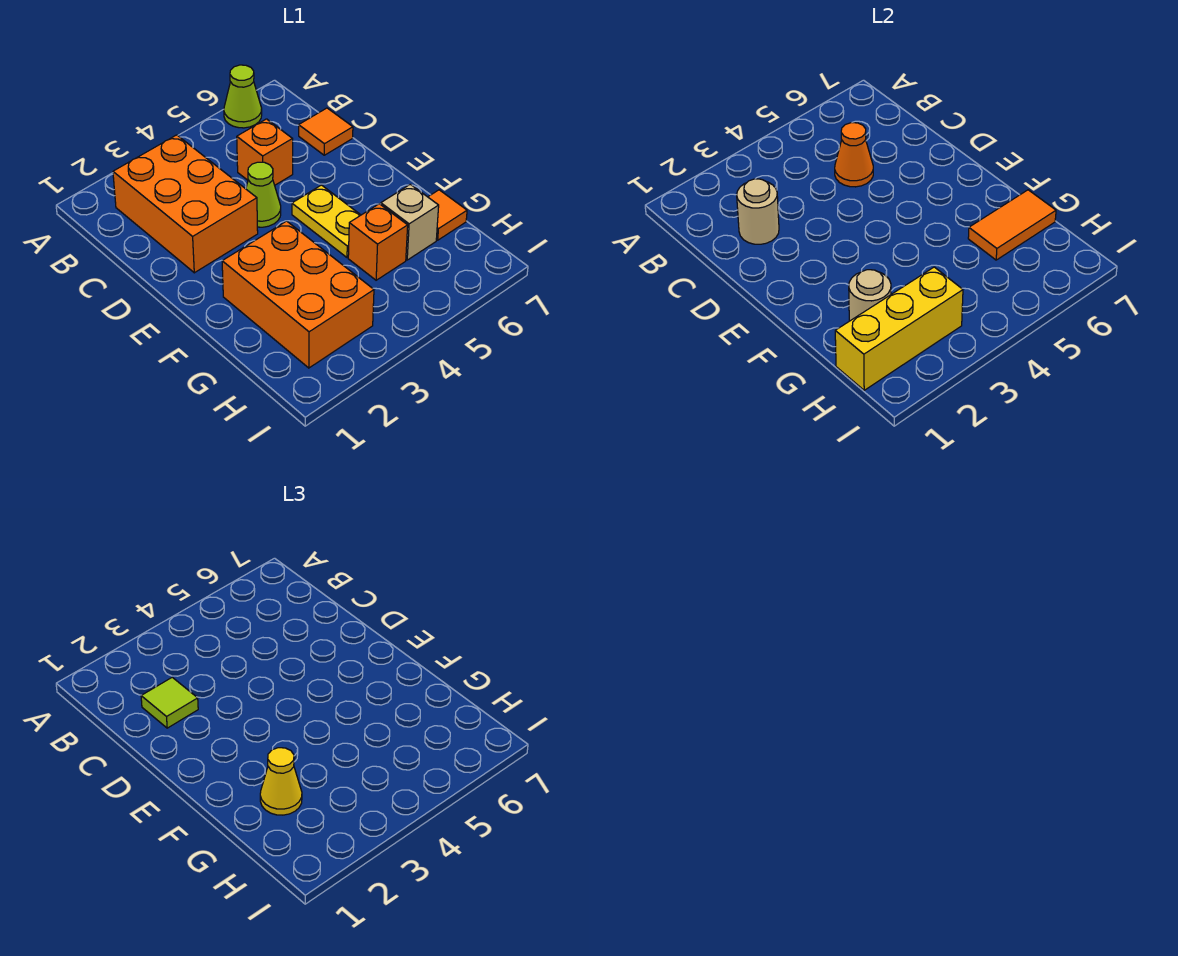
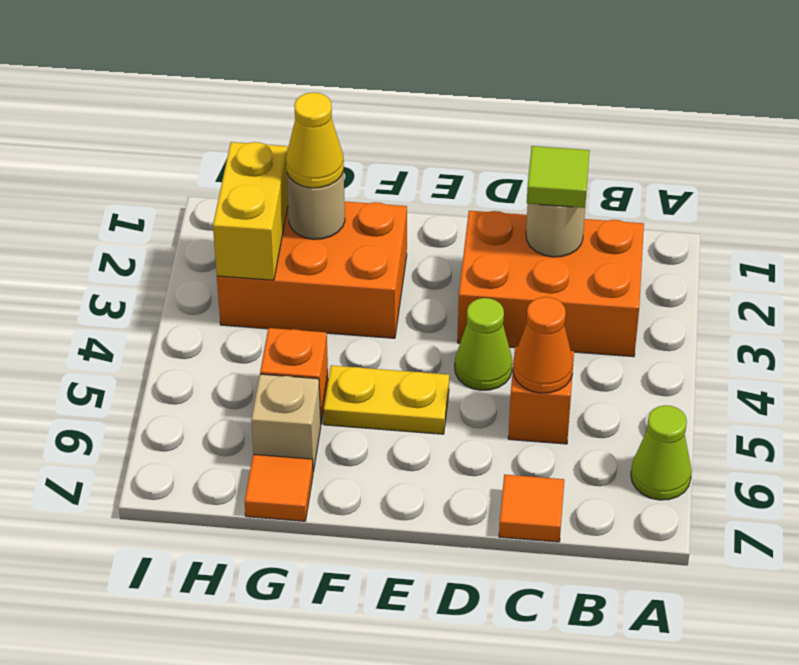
orange 1x2 tile [968,190,1056,260] -> none
yellow 1x3 brick [835,267,963,390] -> yellow 1x2 brick [213,142,288,280]

